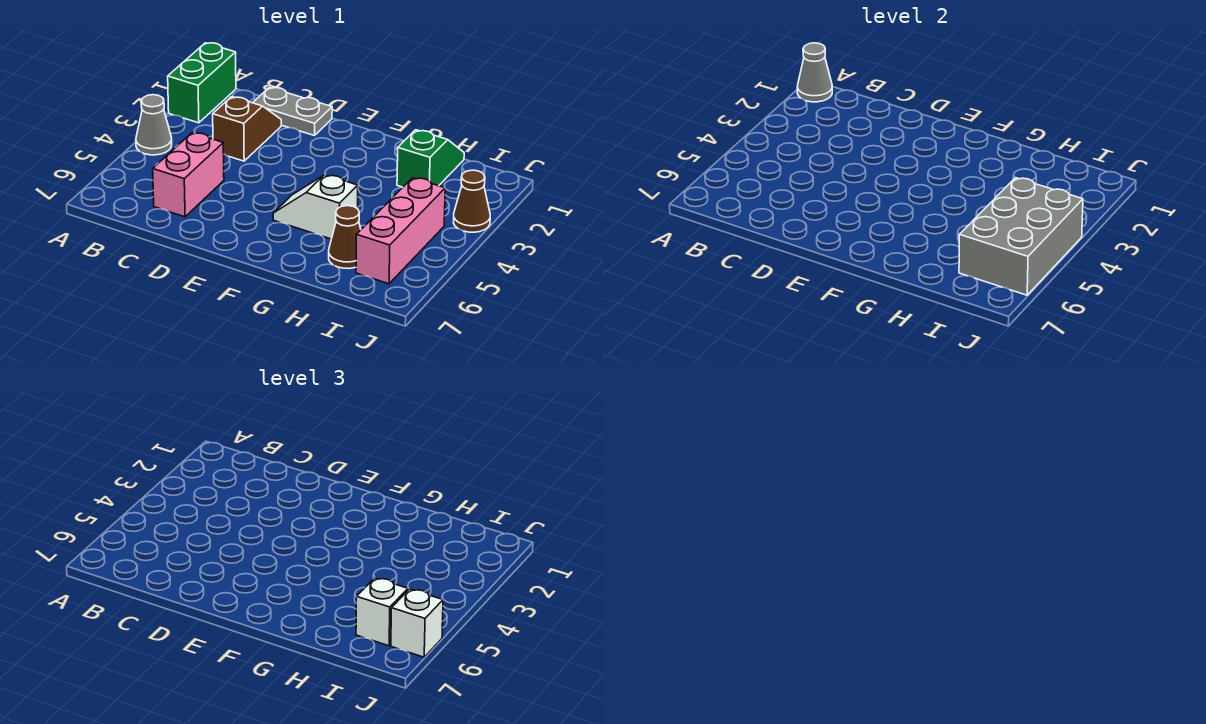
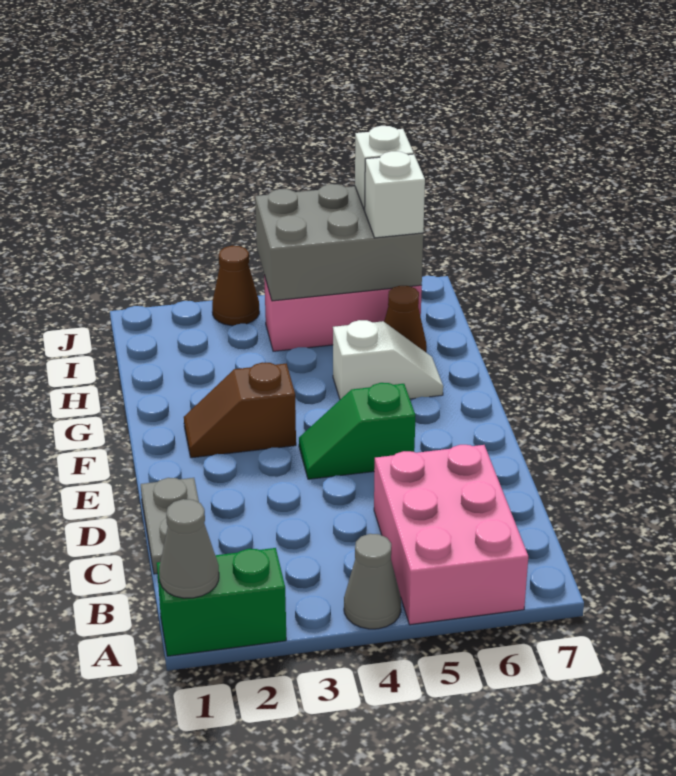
brown 1x2 slope [213,97,281,161] -> brown 1x2 slope moved to [184,362,296,458]
pink 1x2 brick [153,133,224,217] -> pink 2x3 brick [374,445,528,625]
white 1x2 slope [273,175,358,239] -> white 1x2 slope turned to [333,320,443,399]
green 1x2 slope [397,130,464,187] -> green 1x2 slope moved to [299,383,415,479]

